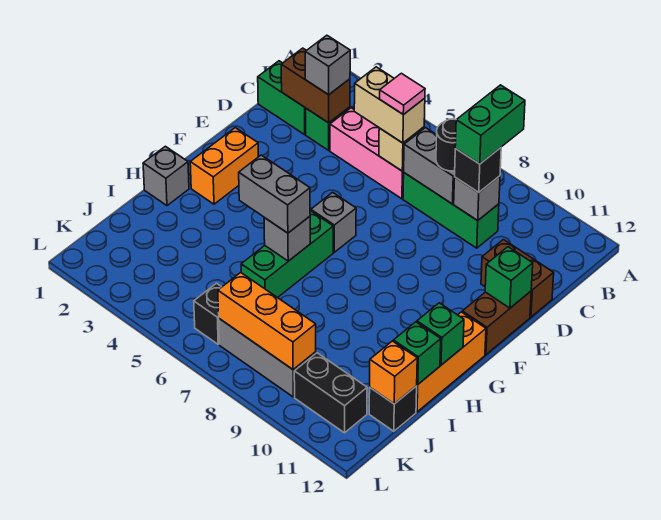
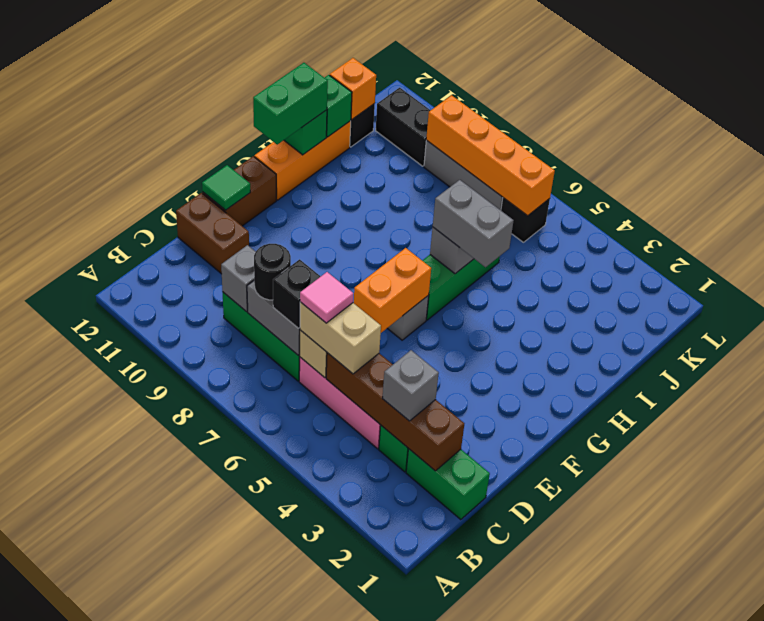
green 1x2 brick [455,85,525,164] -> green 1x2 brick moved to [253,63,328,144]
brown 1x2 brick [281,48,350,123] -> brown 1x4 brick [326,353,464,471]
black 1x1 brick [455,148,501,192] -> black 1x1 brick moved to [273,259,321,328]
green 1x1 brick [485,247,533,308] -> green 1x1 tile [202,165,250,210]
orange 1x2 brick [190,128,258,204] -> orange 1x2 brick moved to [354,248,431,333]
grey 1x1 brick [143,146,189,206] -> none
orange 1x3 brick [218,272,316,370] -> orange 1x4 brick [426,95,555,216]

